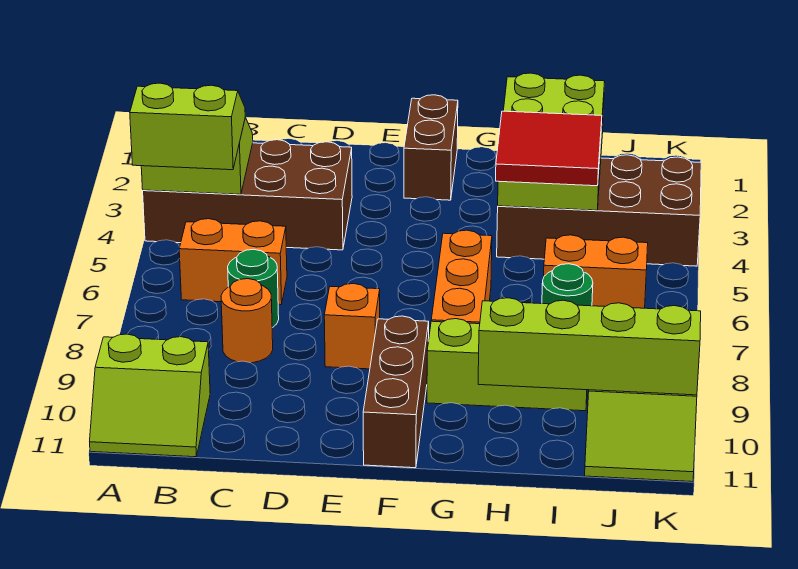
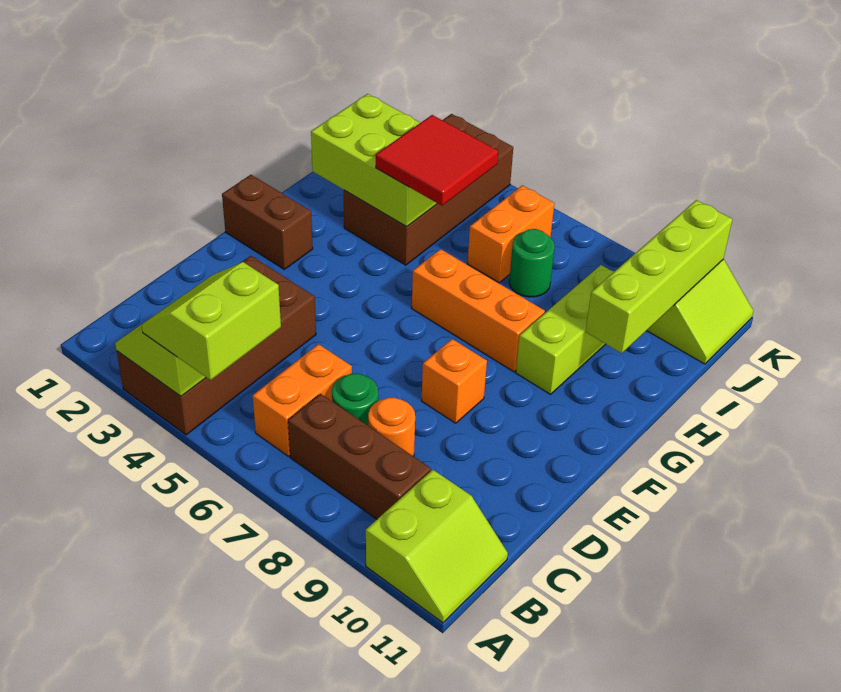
brown 1x3 brick [363,316,429,468] -> brown 1x3 brick moved to [288,394,431,519]

